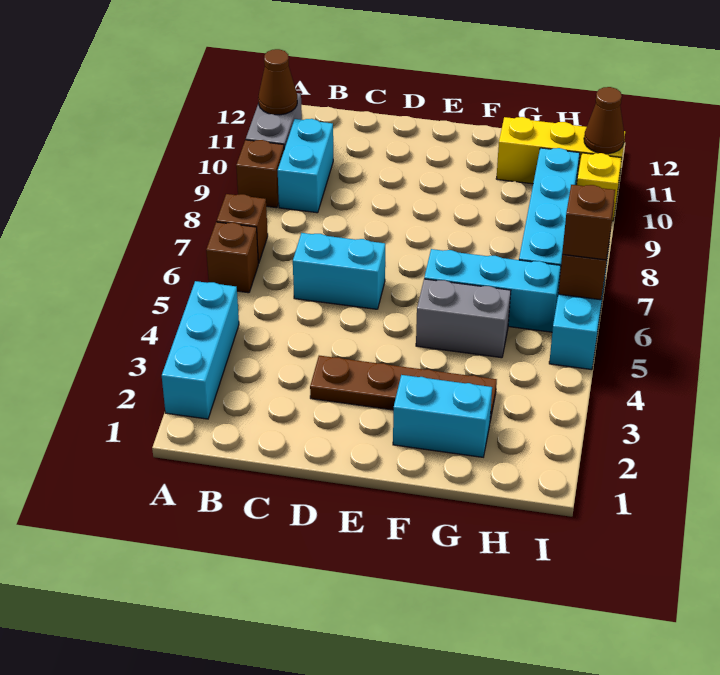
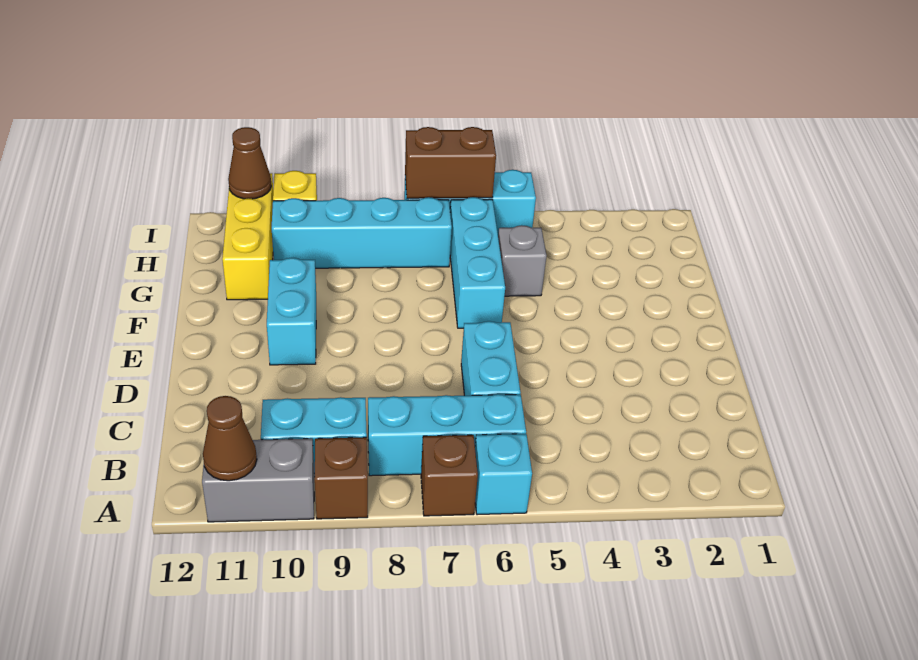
cyan 1x3 brick [162,281,239,419] -> cyan 1x3 brick moved to [368,394,526,476]
brown 1x1 brick [206,222,258,293] -> cyan 1x1 brick [475,434,532,515]
brown 1x4 plate [310,356,497,420] -> none
cyan 1x2 brick [393,375,492,457] -> cyan 1x2 brick moved to [267,258,316,365]
grey 1x2 brick [416,279,511,358] -> grey 1x1 brick [498,225,547,296]
brown 1x1 brick [562,185,615,260] -> none

